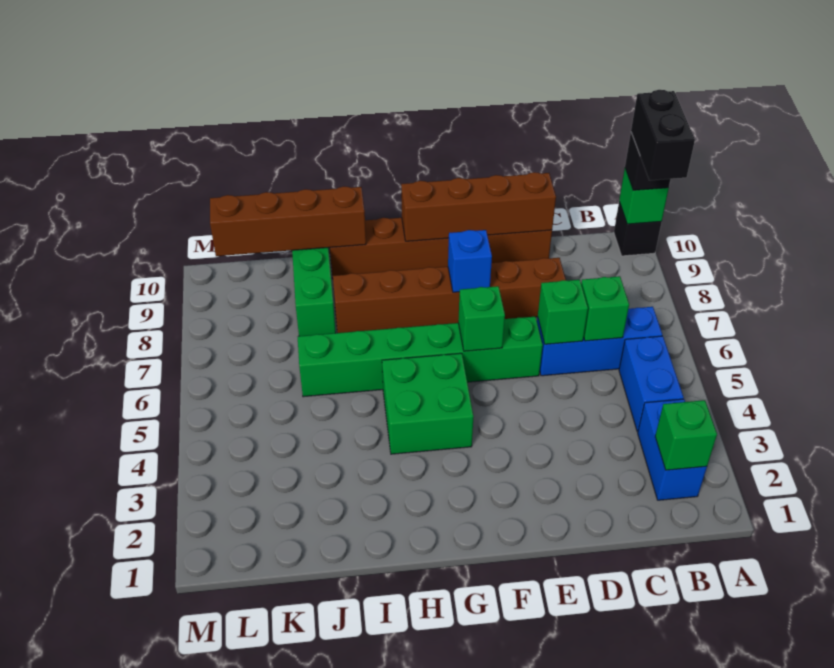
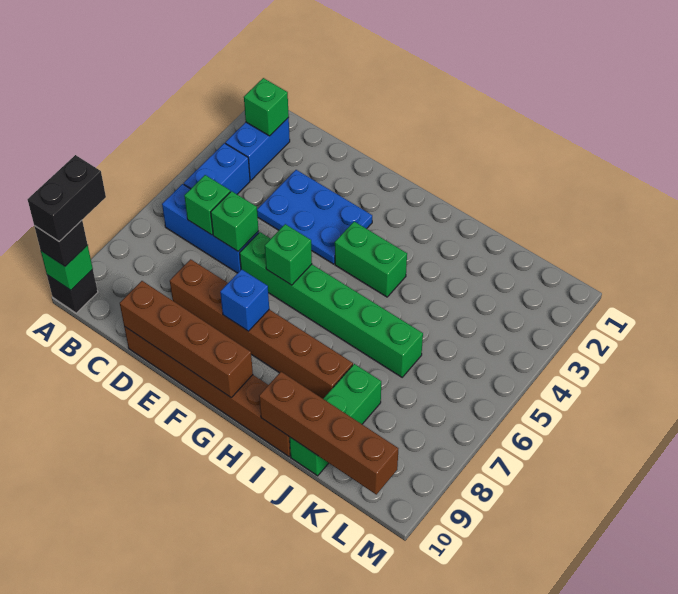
none -> blue 2x3 plate [257,170,372,264]
green 2x2 brick [382,353,474,454] -> green 1x2 brick [335,222,407,297]

